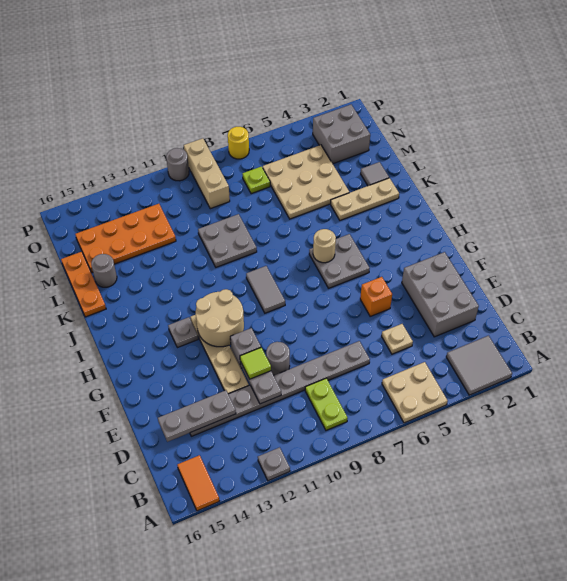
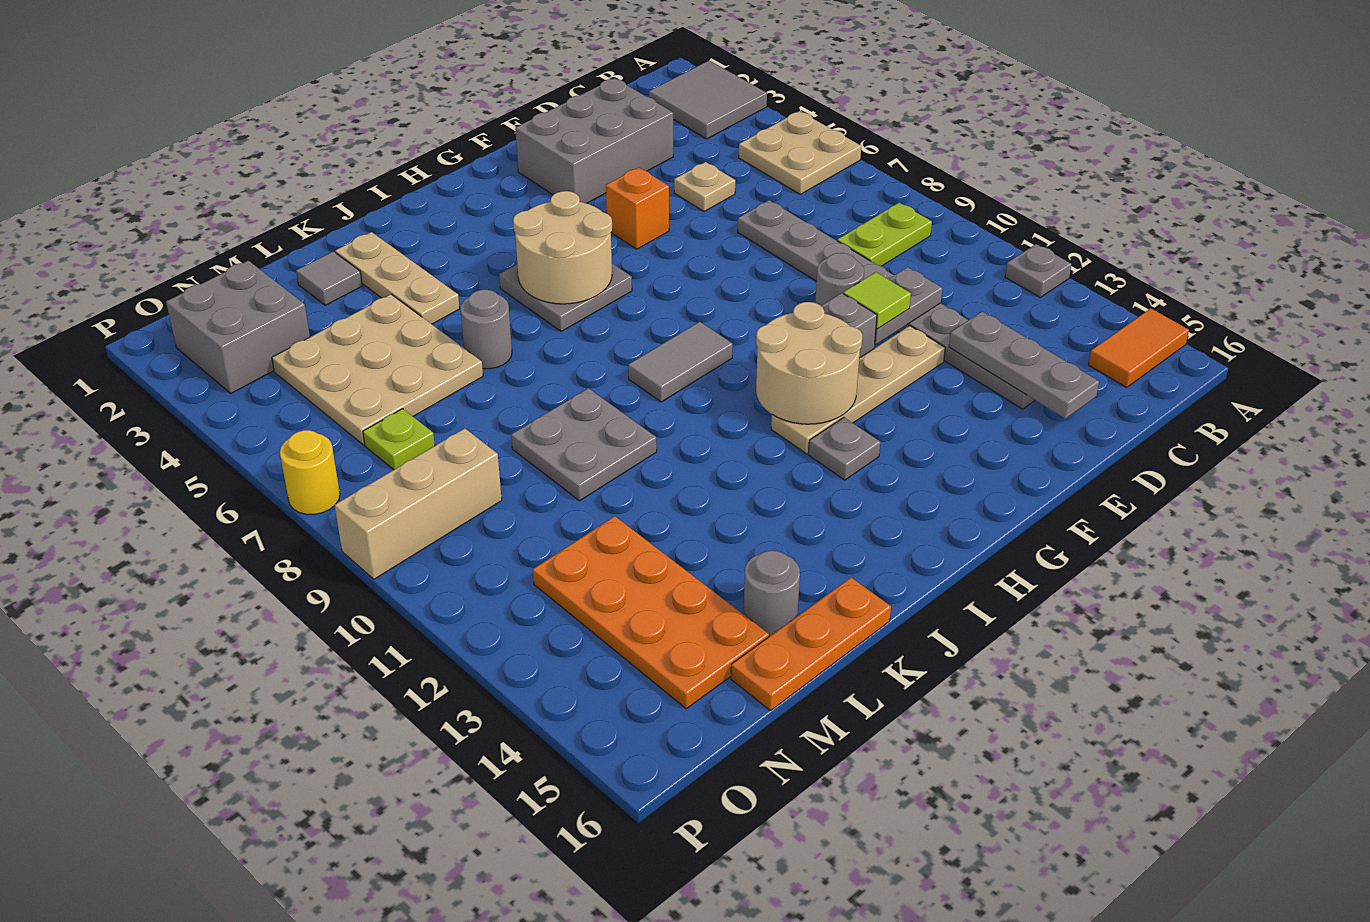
tan 1x1 round brick [313,229,336,263] -> tan 2x2 round brick [513,191,612,304]
grey 1x1 round brick [166,148,189,181] -> grey 1x1 round brick moved to [460,290,512,369]

